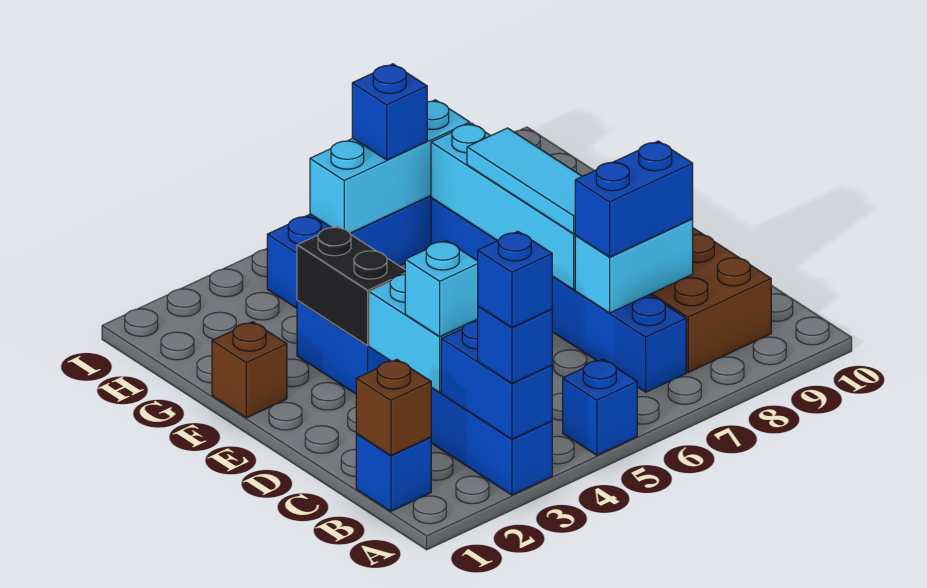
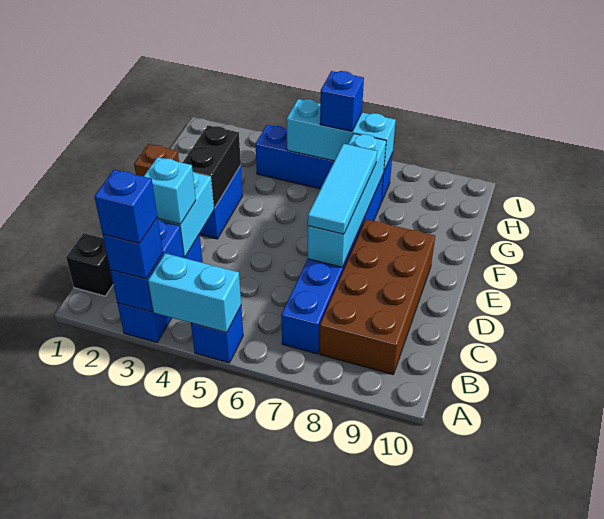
blue 1x1 brick [356,434,431,511] -> black 1x1 brick [66,233,113,296]
brown 1x1 brick [356,359,431,456] -> none
cyan 1x2 brick [575,219,693,313] -> cyan 1x2 brick moved to [148,253,241,333]
blue 1x2 brick [575,141,693,257] -> none

